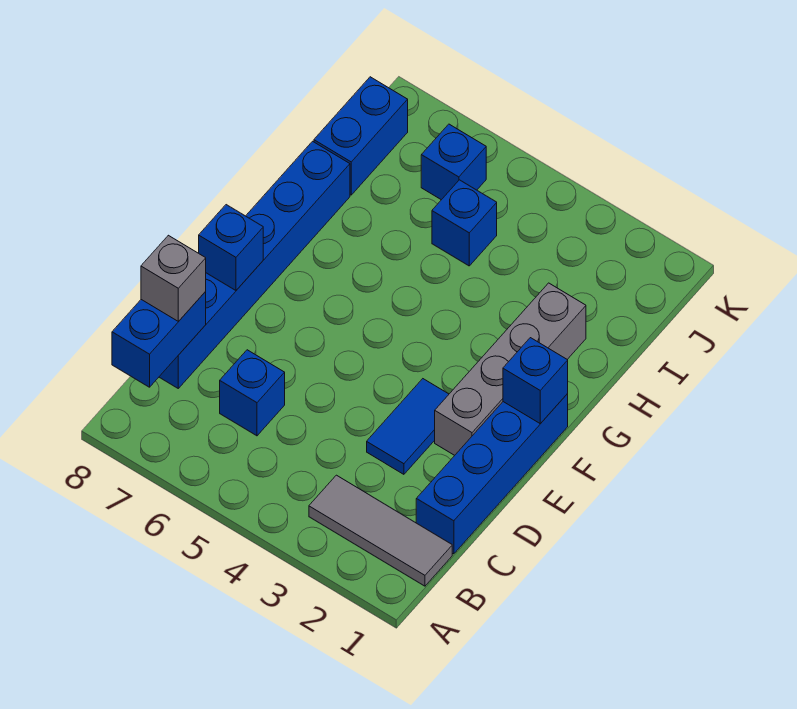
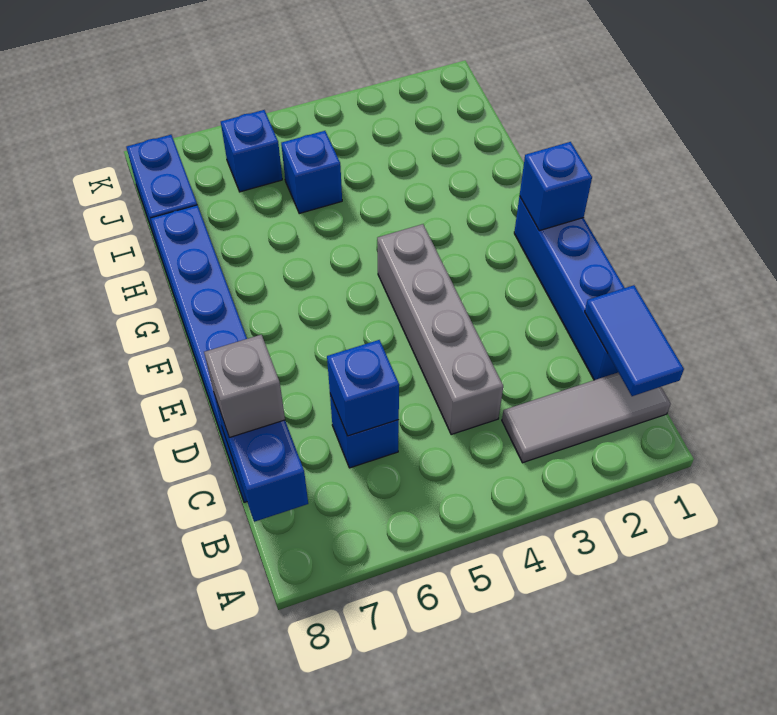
blue 1x2 tile [367,379,449,474] -> blue 1x2 tile moved to [585,285,684,396]
grey 1x4 brick [435,283,586,455] -> grey 1x4 brick moved to [377,224,503,435]
blue 1x1 brick [199,205,263,290] -> blue 1x1 brick moved to [327,340,399,436]

